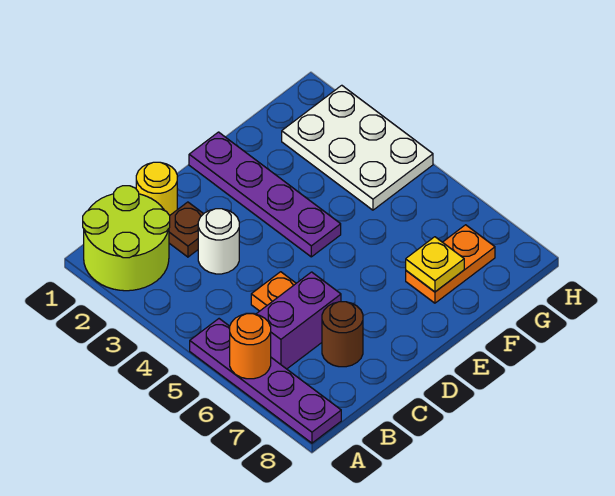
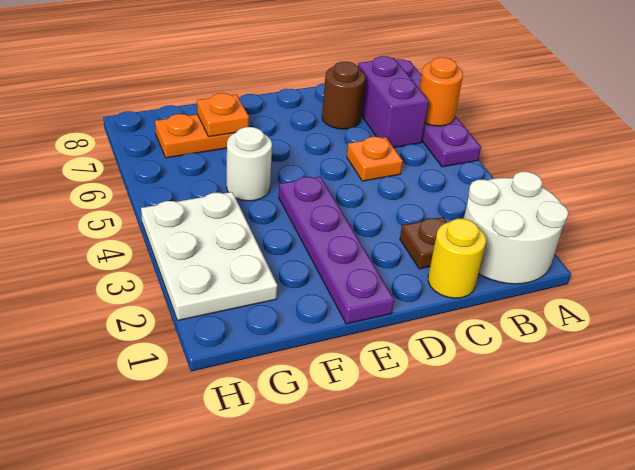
lime 2x2 round brick [83,186,170,291] -> white 2x2 round brick [464,172,569,284]
purple 1x2 brick [256,272,341,369] -> purple 1x2 brick turned to [358,56,429,147]
white 1x1 round brick [198,209,239,274] -> white 1x1 round brick moved to [227,127,272,201]
yellow 1x1 plate [406,237,464,292] -> orange 1x1 plate [197,93,249,137]

